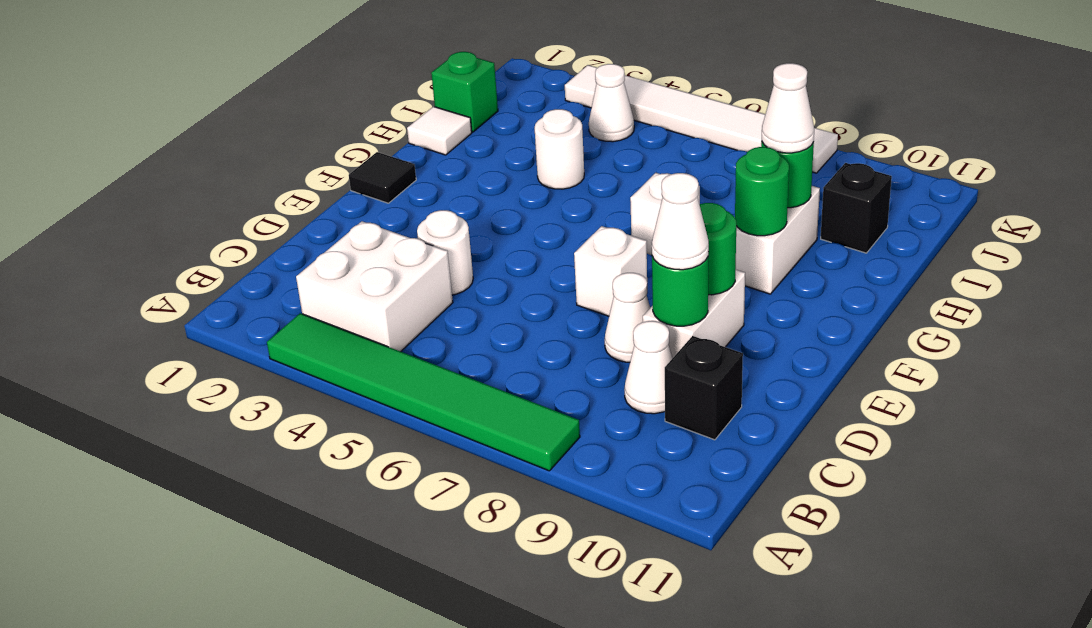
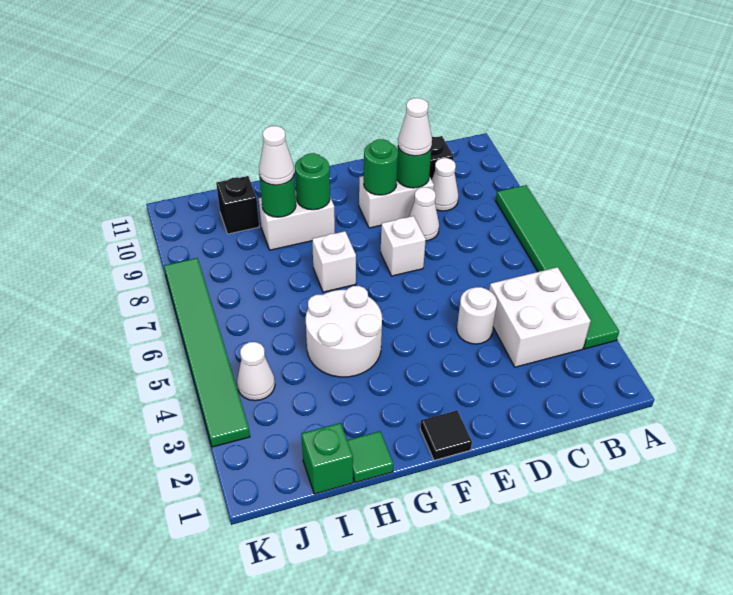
white 1x1 tile [407,107,472,155] -> green 1x1 tile [347,431,393,483]
white 1x1 round brick [535,109,584,189] -> white 2x2 round brick [306,286,382,377]
white 1x6 tile [565,65,838,173] -> green 1x6 tile [164,258,250,447]

